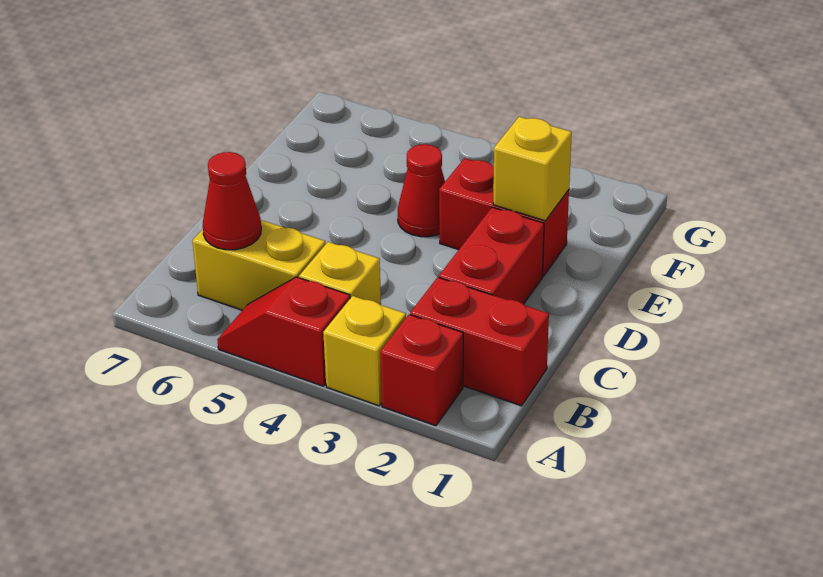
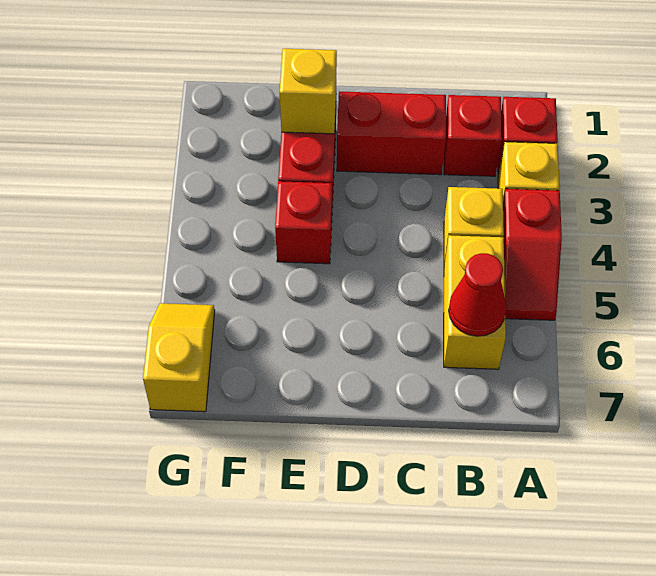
red 1x2 brick [410,277,549,406] -> red 1x1 brick [444,95,502,176]
red 1x1 cone [398,144,445,237] -> red 1x1 brick [275,181,332,264]
none -> yellow 1x2 slope [143,303,215,412]

